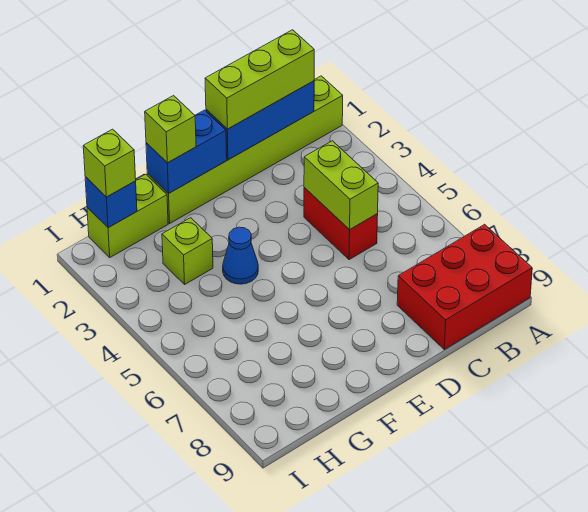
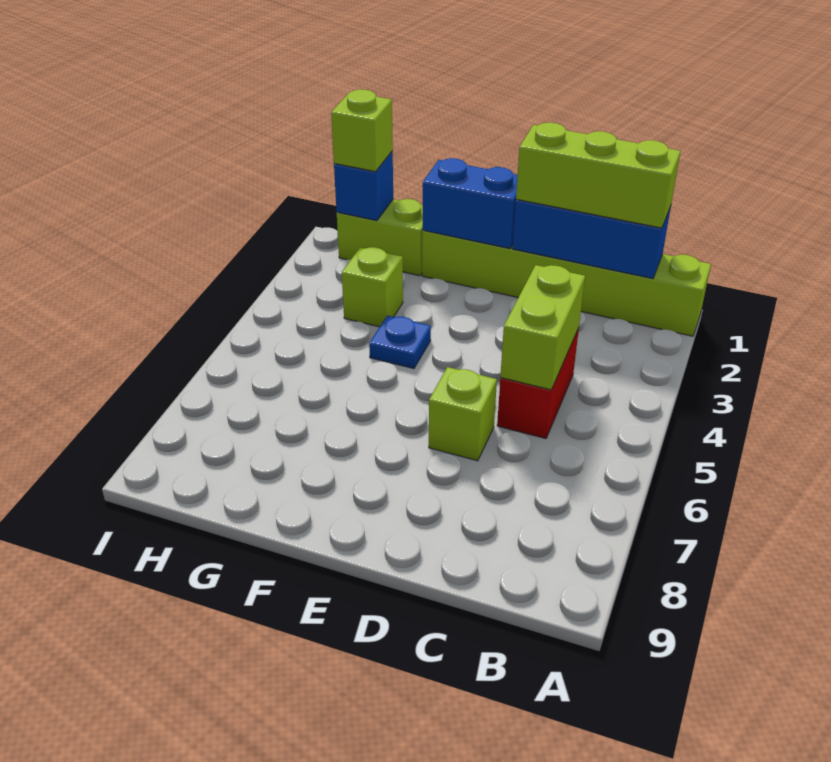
red 2x3 brick [397,224,532,349] -> none
lime 1x1 brick [145,96,196,163] -> lime 1x1 brick moved to [429,367,497,461]
blue 1x1 cone [223,227,258,284] -> blue 1x1 plate [369,316,431,369]

